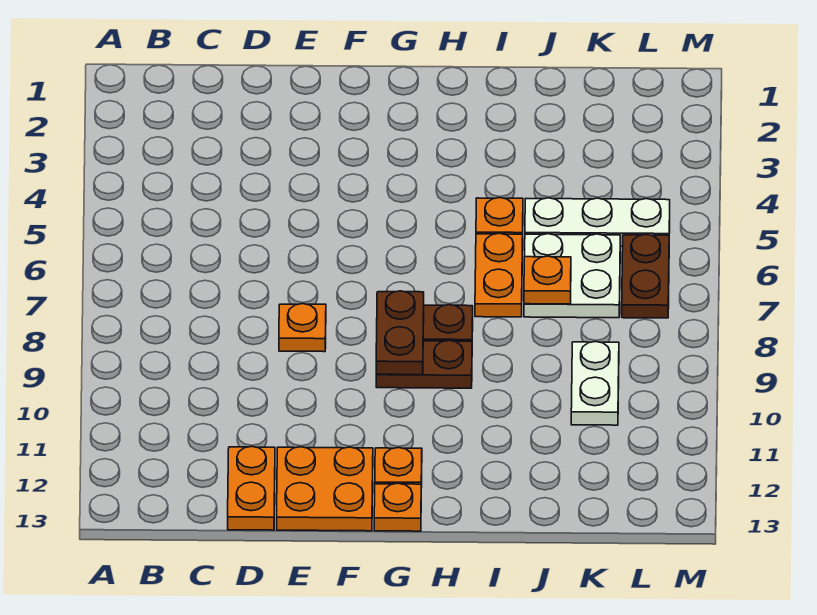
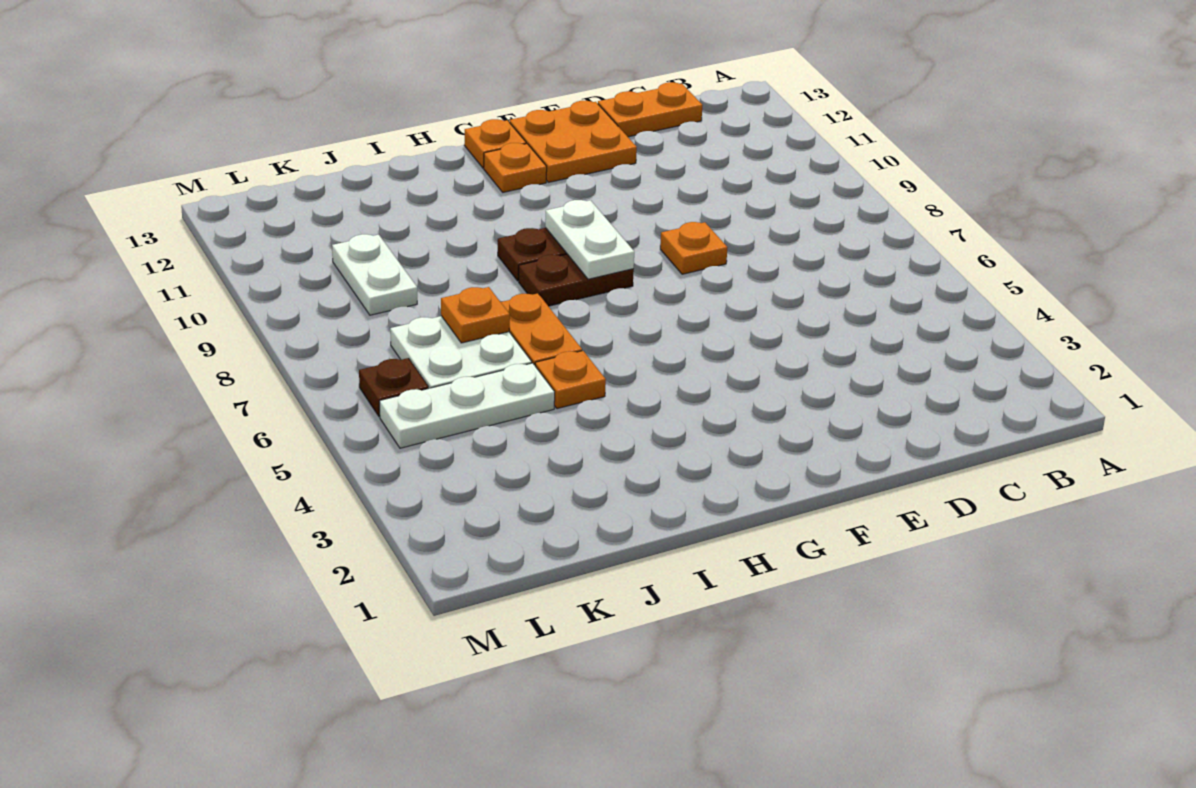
orange 1x2 plate [228,446,275,530] -> orange 1x2 plate turned to [598,82,703,137]
brown 1x2 plate [376,291,424,375] -> white 1x2 plate [545,200,634,279]
brown 1x2 plate [622,234,669,318] -> brown 1x1 plate [359,358,429,417]

